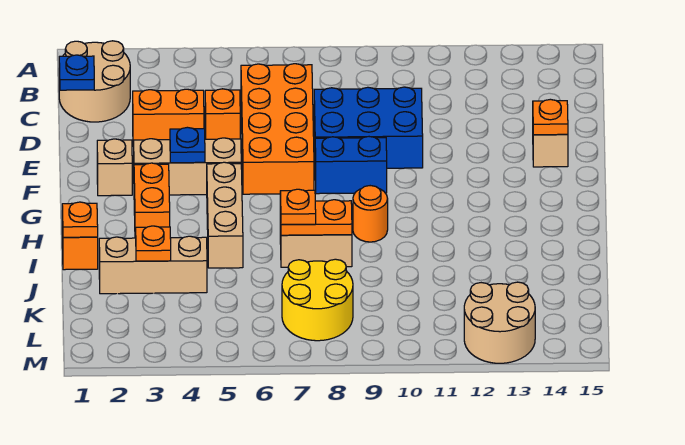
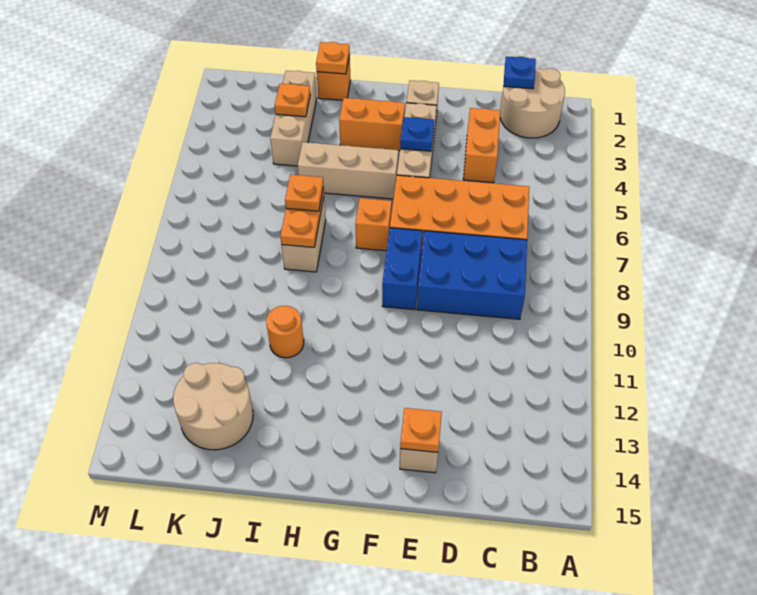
orange 1x1 brick [205,89,240,139] -> orange 1x1 brick moved to [355,198,392,251]
blue 2x3 brick [314,87,423,168] -> blue 2x3 brick turned to [417,231,527,319]
orange 1x1 round brick [353,186,388,242] -> orange 1x1 round brick moved to [266,306,304,358]
yellow 2x2 round brick [282,259,353,341] -> none
tan 2x2 round brick [464,282,535,363] -> tan 2x2 round brick moved to [173,363,253,450]

